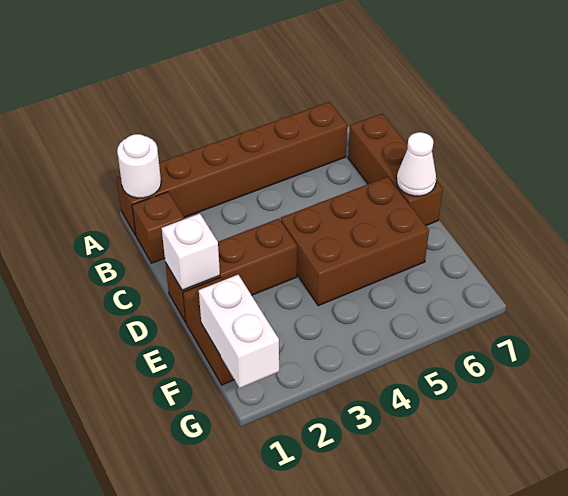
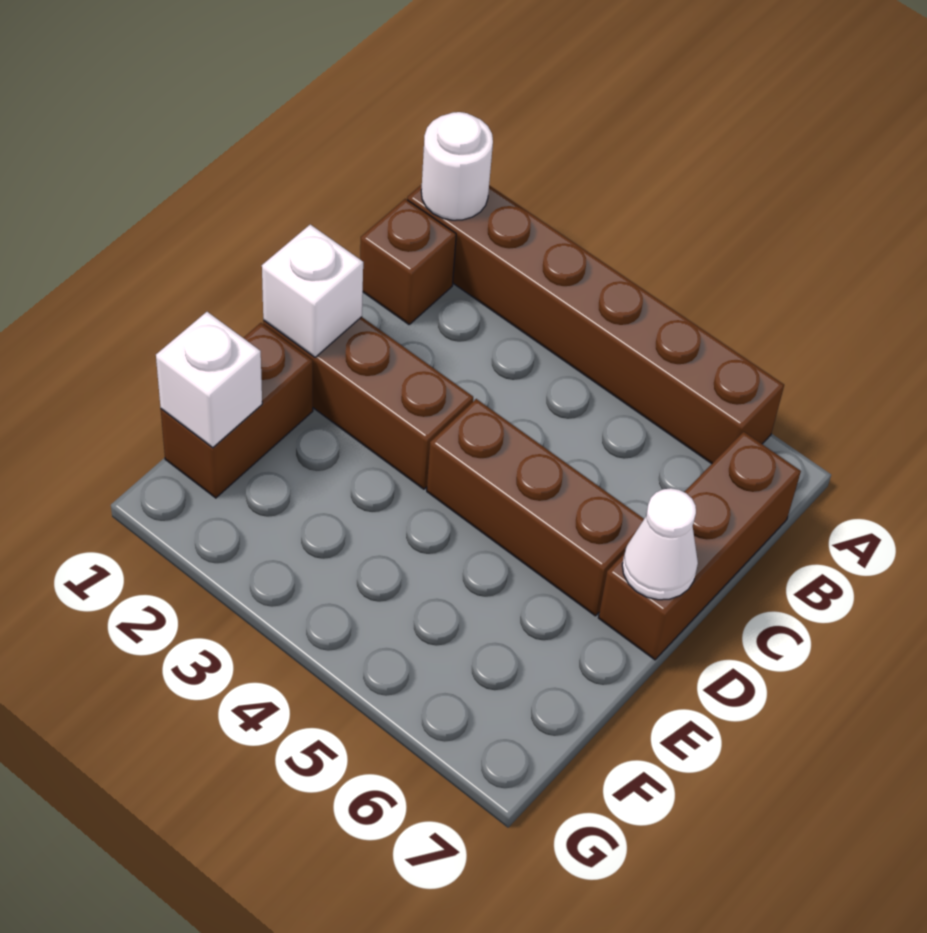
brown 2x3 brick [281,177,429,306] -> brown 1x3 brick [427,399,644,616]
white 1x2 brick [199,275,279,388] -> white 1x1 brick [156,312,262,448]

